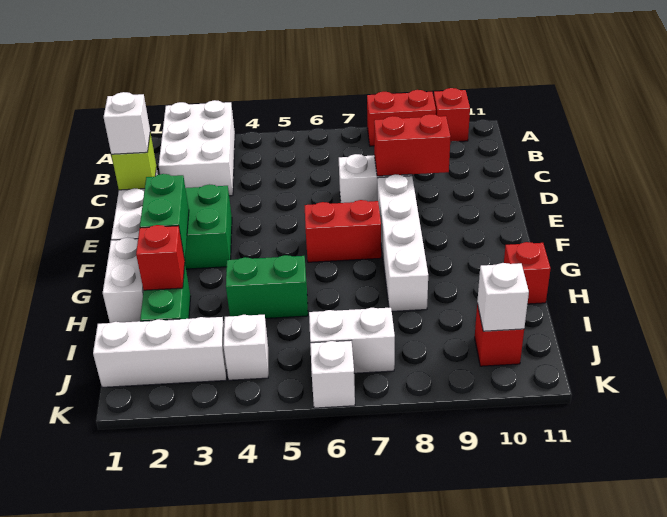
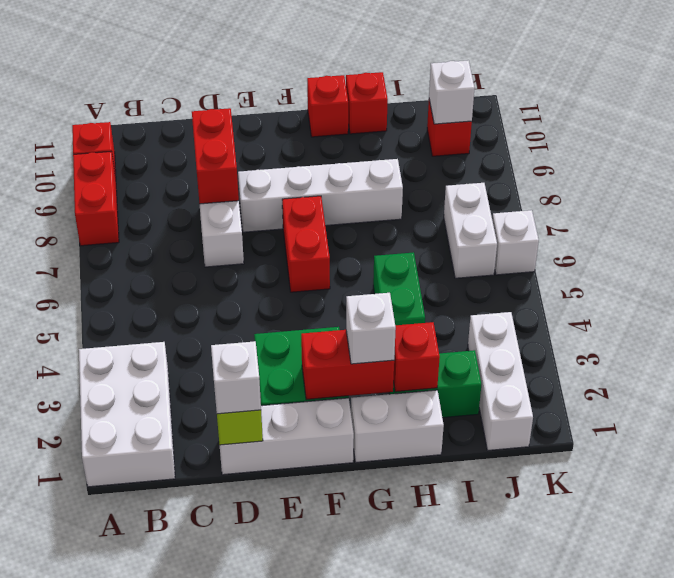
white 2x3 brick [159,100,235,196] -> white 2x3 brick turned to [79,342,175,487]
green 1x2 brick [140,174,189,260] -> red 1x2 brick [301,330,394,400]
none -> red 1x1 brick [307,75,348,137]
white 1x1 brick [223,315,268,380] -> white 1x1 brick moved to [346,293,396,364]

